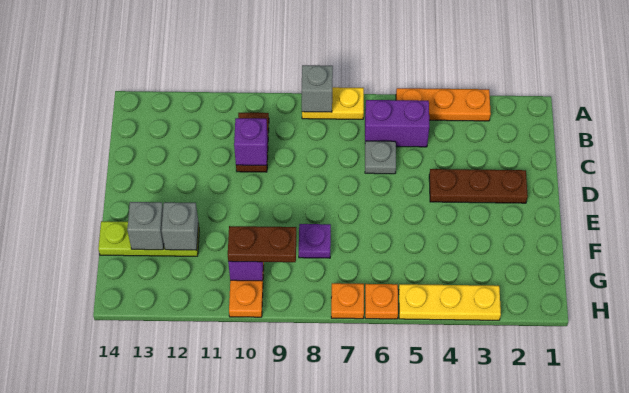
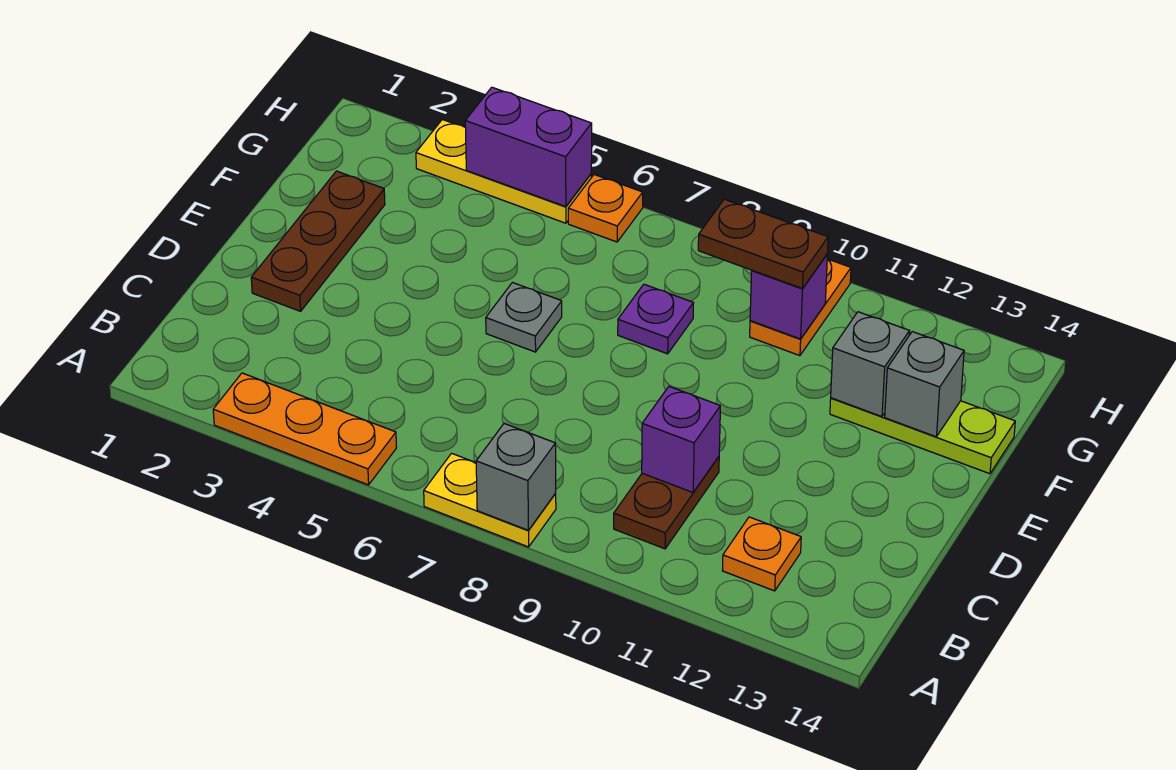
purple 1x2 brick [365,100,429,147] -> purple 1x2 brick moved to [465,87,592,207]
grey 1x1 plate [365,141,396,174] -> grey 1x1 plate moved to [486,283,562,352]
brown 1x3 plate [429,169,528,203] -> brown 1x3 plate turned to [251,171,385,311]
orange 1x1 plate [331,283,364,319] -> orange 1x1 plate moved to [722,517,801,591]

